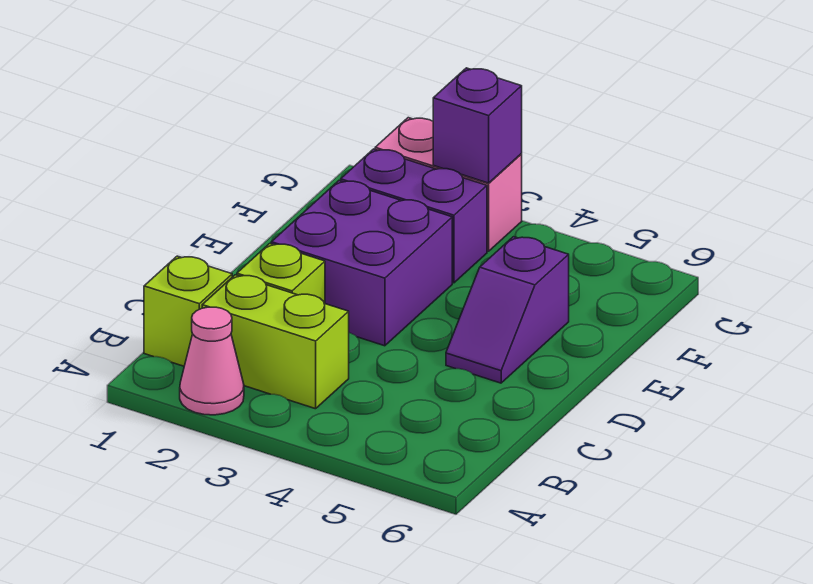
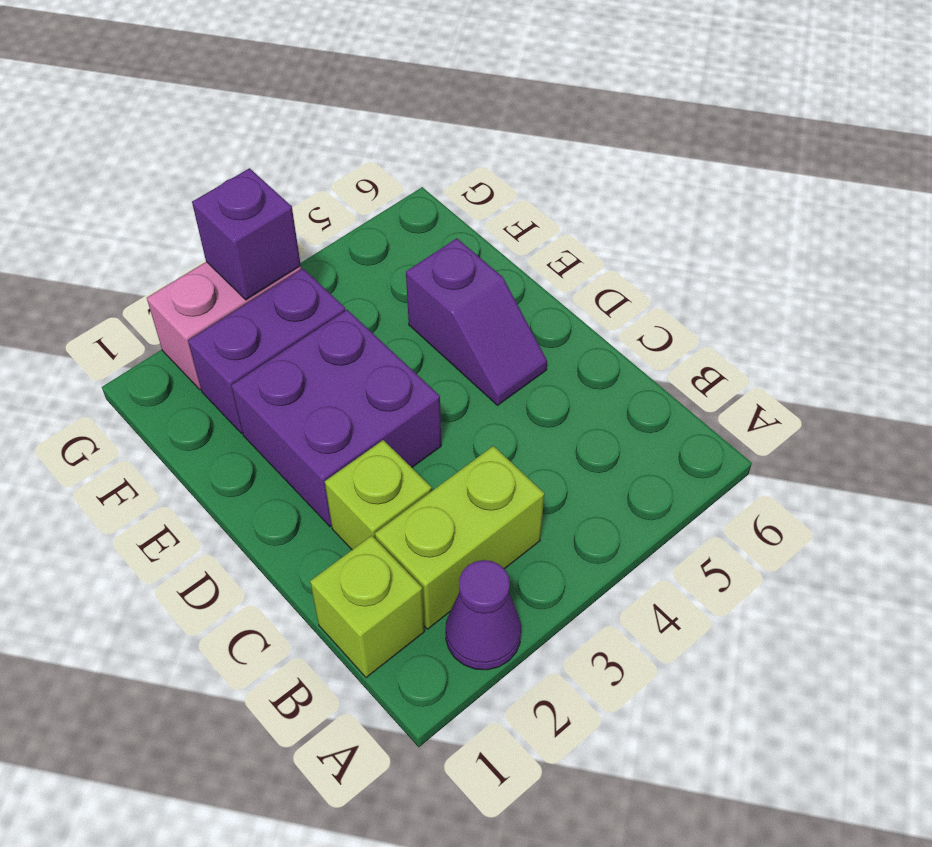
pink 1x1 cone [180,307,244,415] -> purple 1x1 cone [445,560,521,670]

